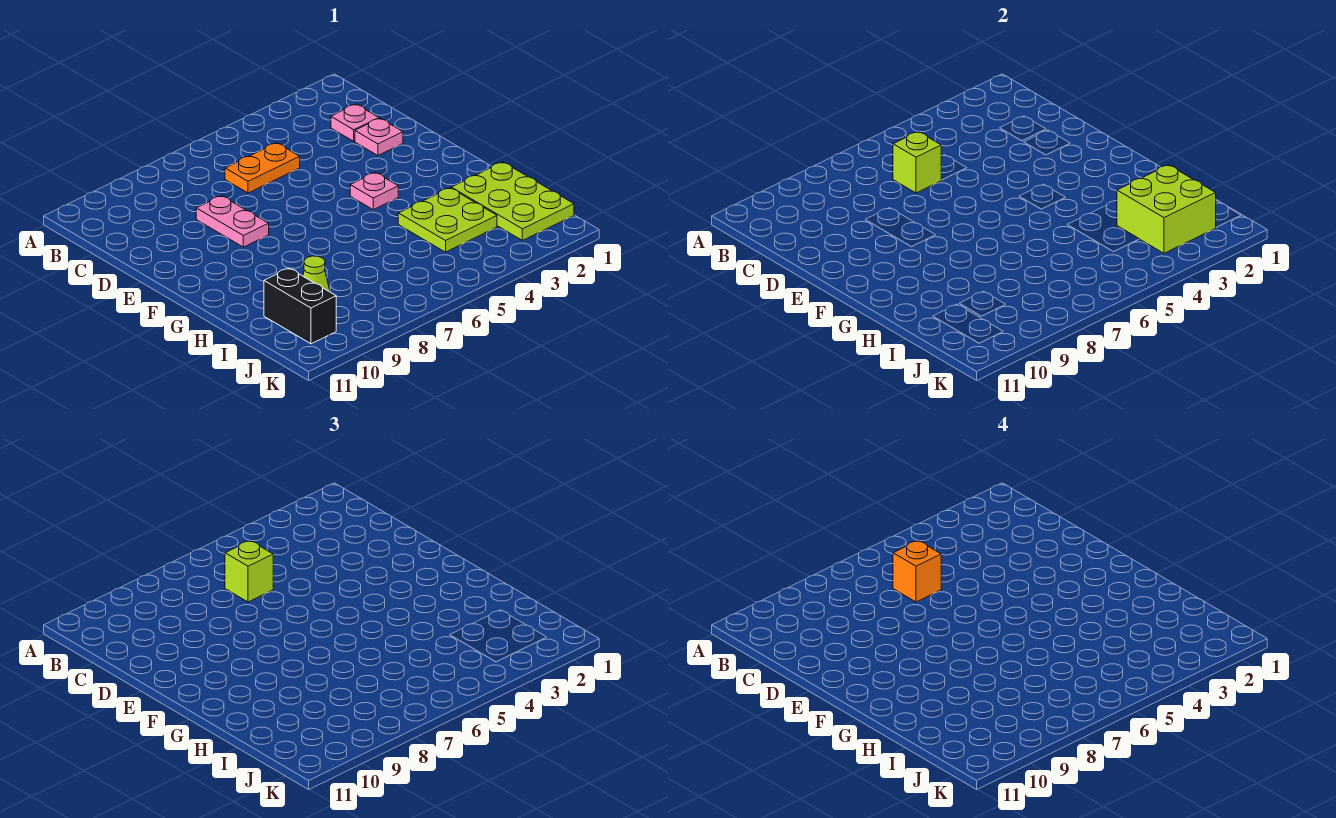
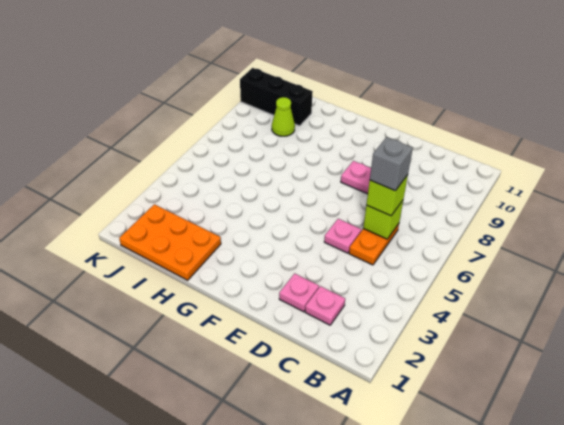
orange 1x1 brick [893,541,941,602] -> grey 1x1 brick [370,137,413,191]
pink 1x1 plate [350,172,398,210] -> pink 1x1 plate moved to [324,219,361,253]
lime 2x3 plate [451,162,574,240] -> orange 2x3 plate [119,204,221,280]
lime 2x2 plate [398,188,497,252] -> none
lime 2x2 brick [1117,165,1216,253] -> none
black 1x2 brick [264,268,336,344] -> black 1x3 brick [240,68,313,126]

